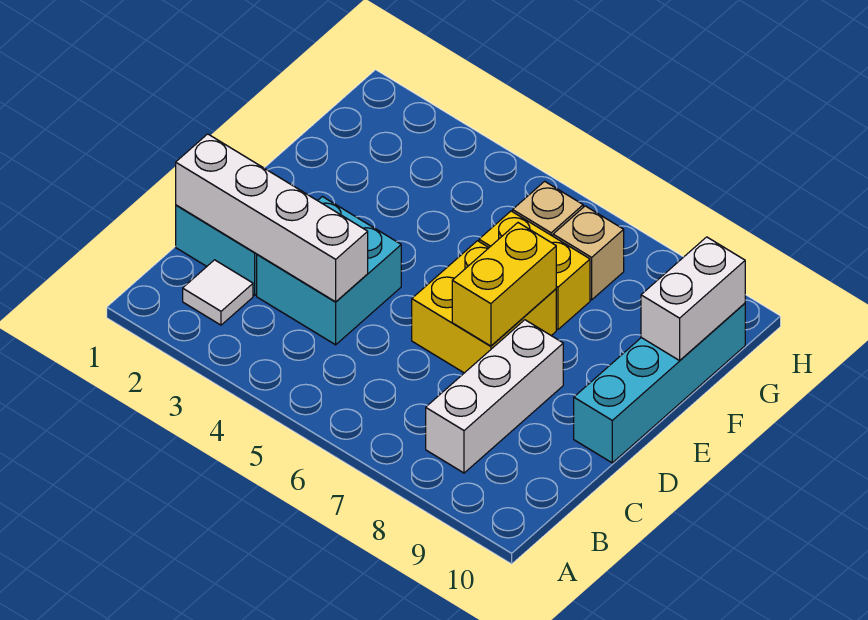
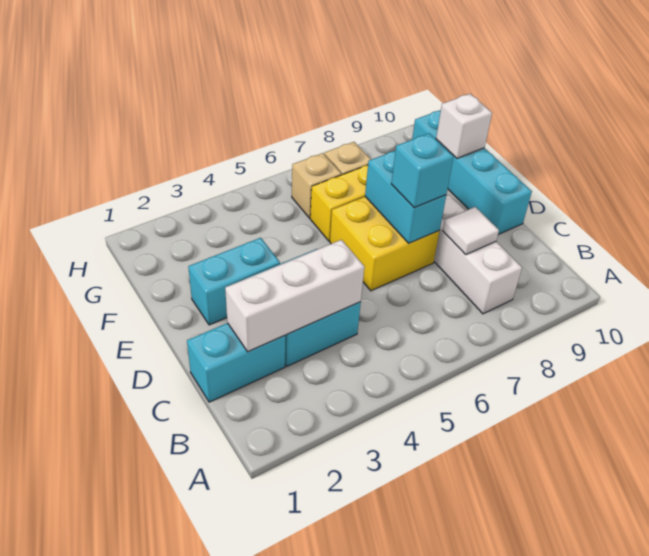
white 1x1 tile [183,260,253,325] -> white 1x1 tile moved to [443,207,499,255]
white 1x4 brick [176,134,368,302] -> white 1x3 brick [225,240,364,352]
yellow 1x2 brick [452,223,556,346] -> cyan 1x2 brick [365,151,446,243]
none -> cyan 1x1 brick [391,133,454,208]
none -> cyan 1x2 brick [188,238,280,325]
white 1x2 brick [641,237,745,361] -> white 1x1 brick [436,94,492,158]

